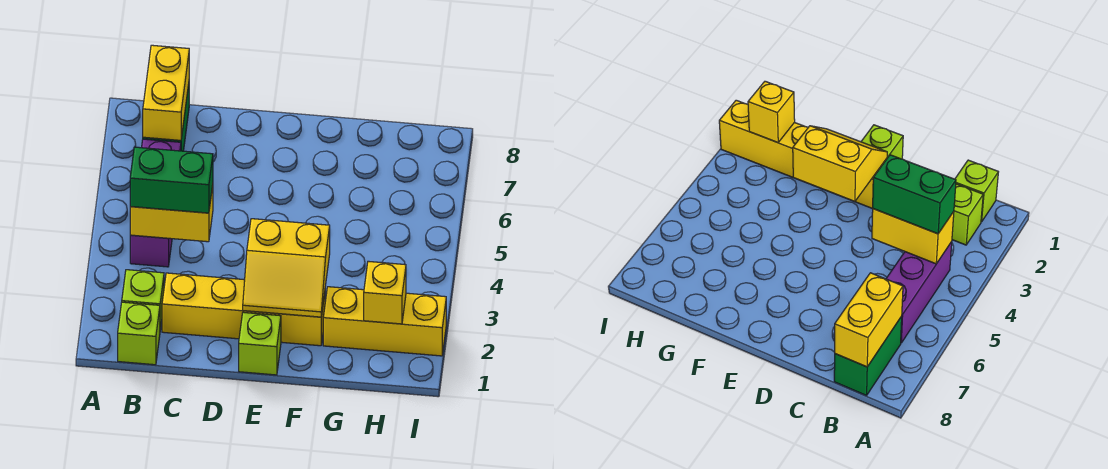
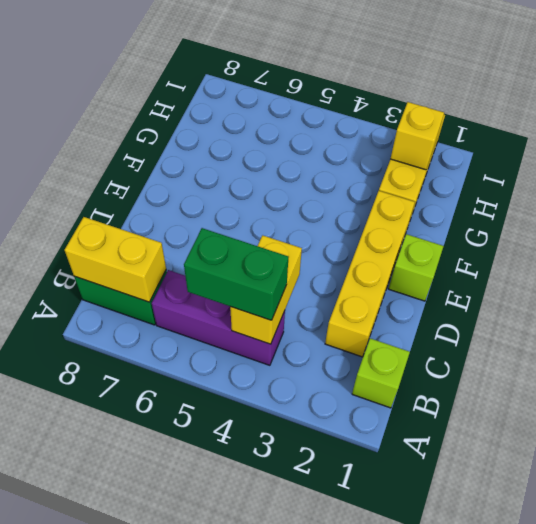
lime 1x1 brick [122,270,164,330] -> none
green 1x2 brick [130,147,213,213] -> green 1x2 brick turned to [184,228,289,320]
yellow 2x2 slope [243,219,330,317] -> none

